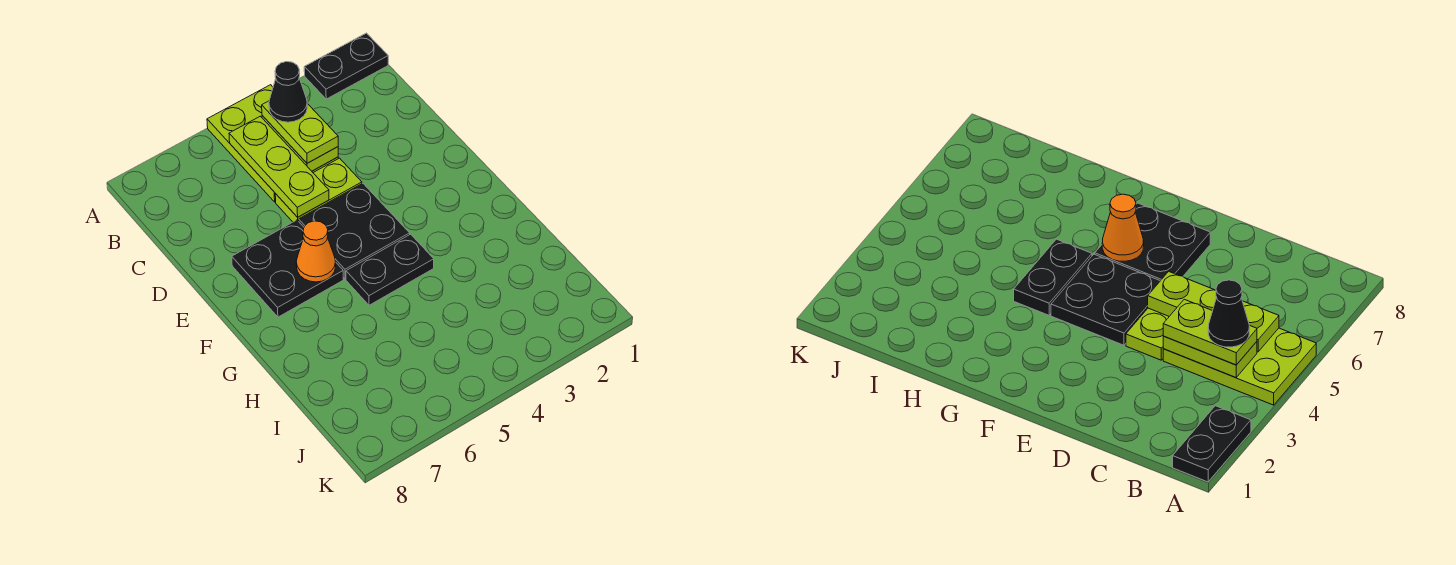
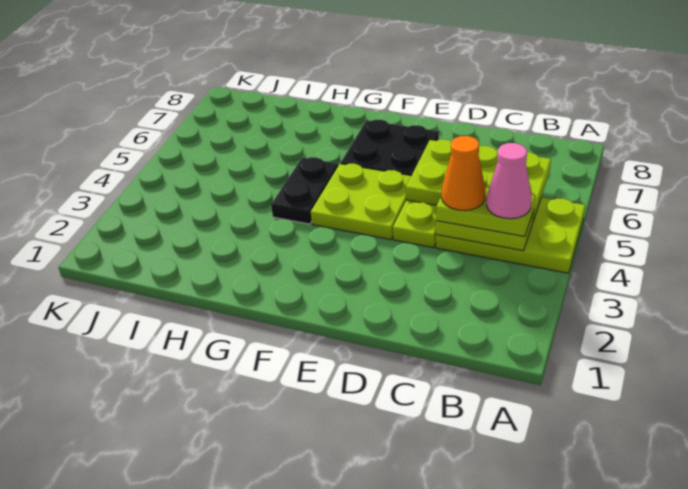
black 1x2 plate [304,33,388,99] -> none
black 1x1 cone [269,62,307,122] -> pink 1x1 cone [486,143,532,219]
lime 1x3 plate [229,116,329,217] -> lime 2x3 plate [406,140,551,221]
black 2x2 plate [299,183,410,279] -> lime 2x2 plate [311,164,411,240]
orange 1x1 cone [296,221,336,282] -> orange 1x1 cone moved to [441,136,486,211]

